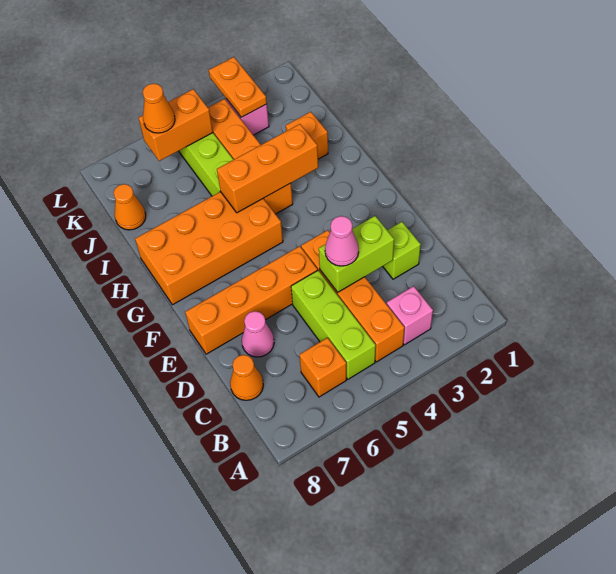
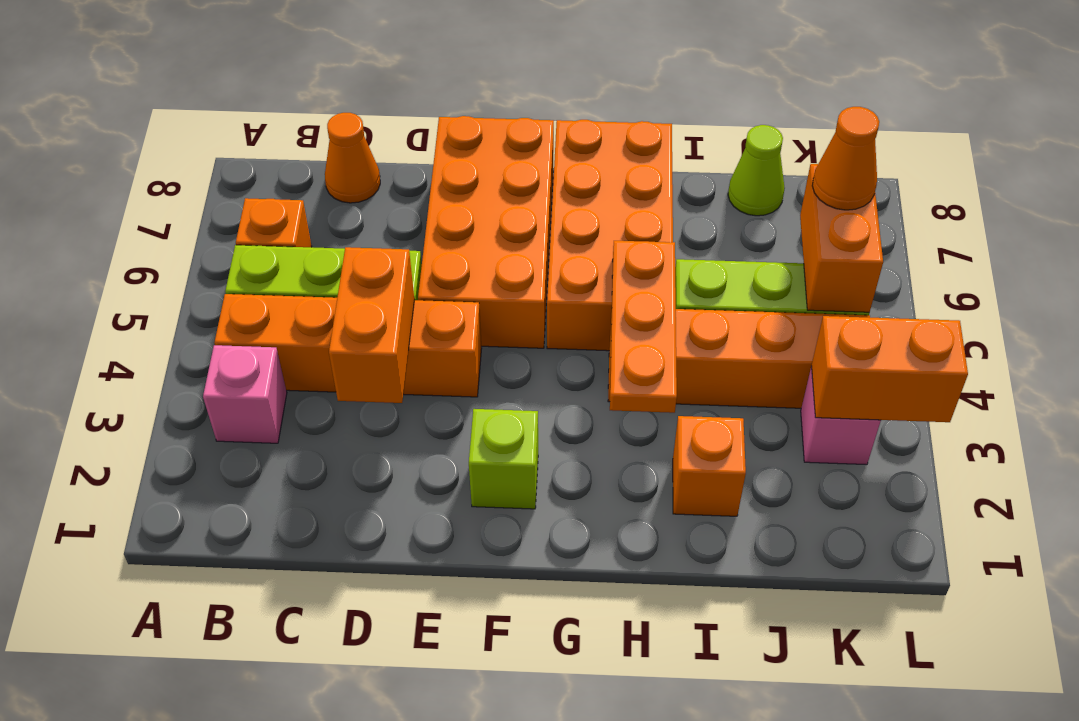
lime 1x1 brick [383,222,421,279] -> lime 1x1 brick moved to [469,409,538,509]
lime 1x2 brick [319,216,394,292] -> orange 1x2 brick [329,247,414,403]
pink 1x1 cone [325,216,359,266] -> none
pink 1x1 cone [242,311,274,357] -> none
orange 1x4 brick [185,246,318,354] -> orange 2x4 brick [418,116,554,348]
orange 1x3 brick [217,124,318,213] -> orange 1x3 plate [610,241,677,413]
orange 1x1 cone [114,184,146,230] -> lime 1x1 cone [728,125,785,216]
orange 1x2 plate [209,57,267,117] -> orange 1x2 brick [812,316,968,422]

